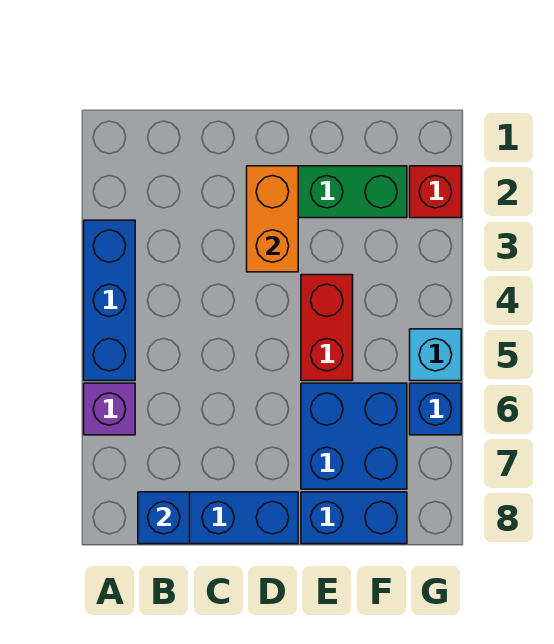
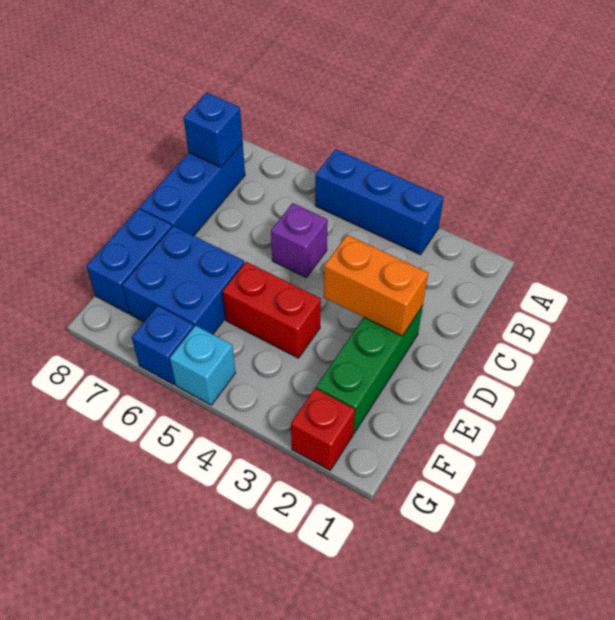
purple 1x1 brick [84,383,135,435] -> purple 1x1 brick moved to [271,203,328,277]

